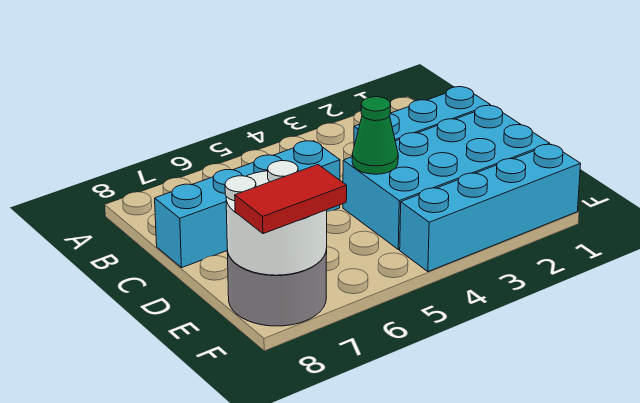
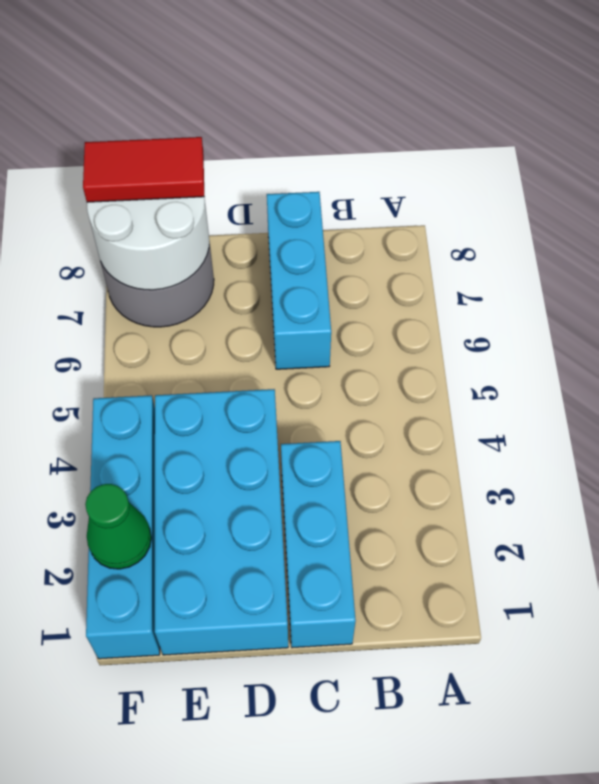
cyan 1x4 brick [155,141,340,268] -> cyan 1x3 brick [267,192,331,369]
green 1x1 cone [352,97,398,174] -> green 1x1 cone moved to [85,484,151,569]
red 1x2 tile [235,165,347,234] -> red 1x2 tile turned to [83,137,204,202]

